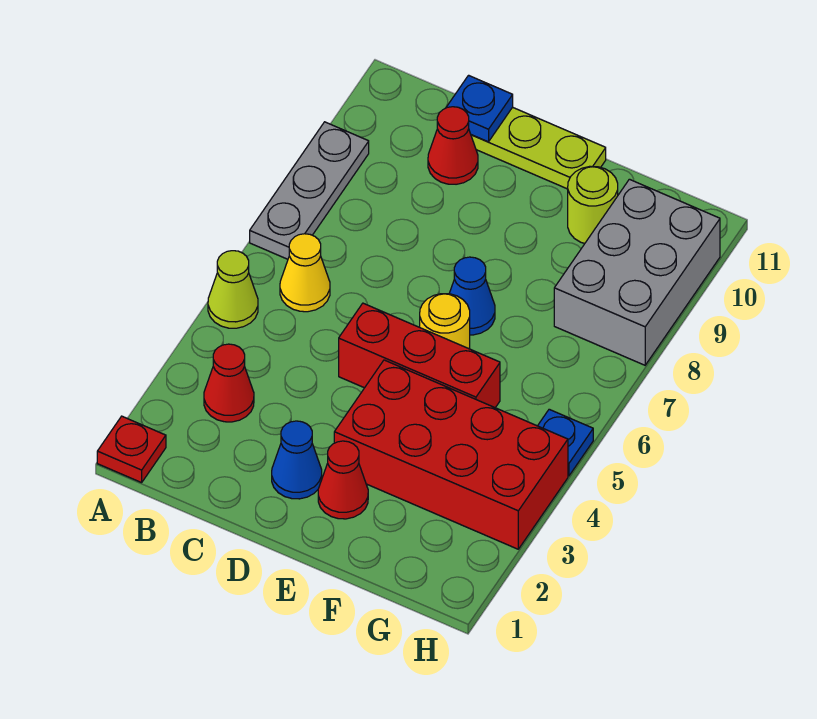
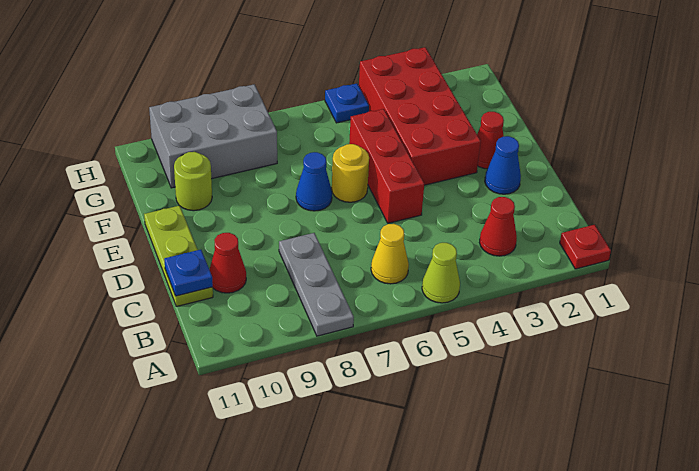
grey 1x3 plate [250,122,369,259] -> grey 1x3 plate turned to [279,233,354,336]

